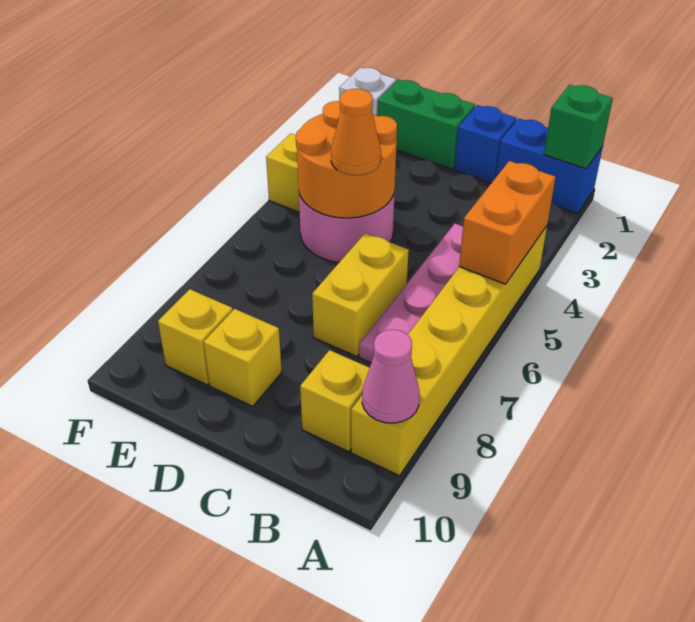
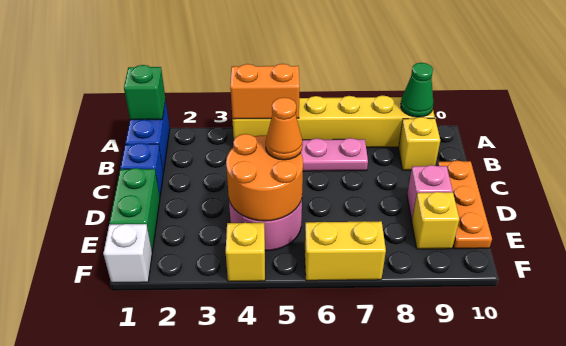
pink 1x1 cone [362,330,420,423] -> green 1x1 cone [401,63,433,117]
yellow 1x2 brick [312,233,409,356] -> yellow 1x2 brick moved to [304,221,386,281]
none -> orange 1x3 plate [437,160,492,249]
yellow 1x1 brick [204,309,282,407] -> pink 1x1 brick [407,165,453,221]

